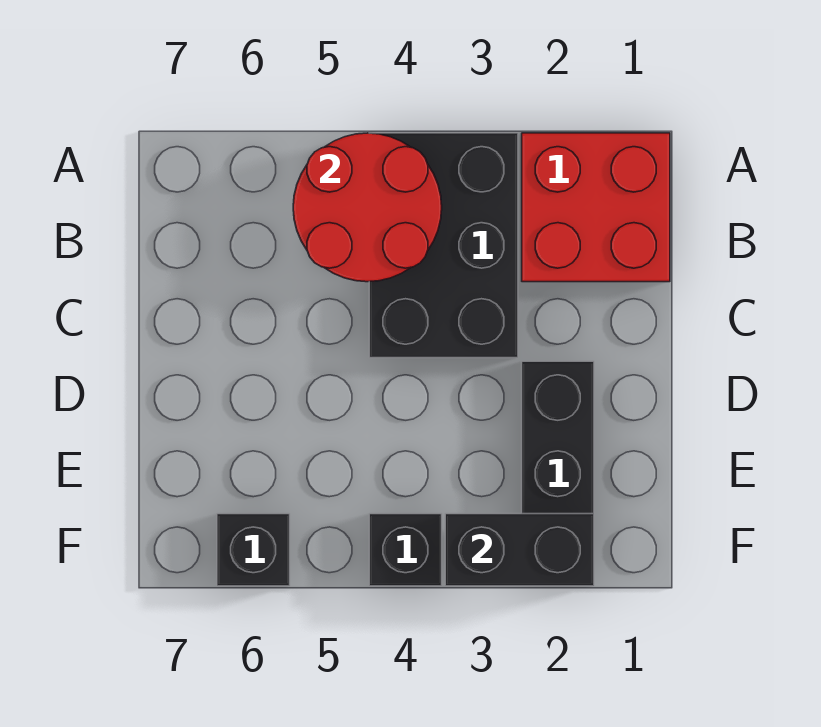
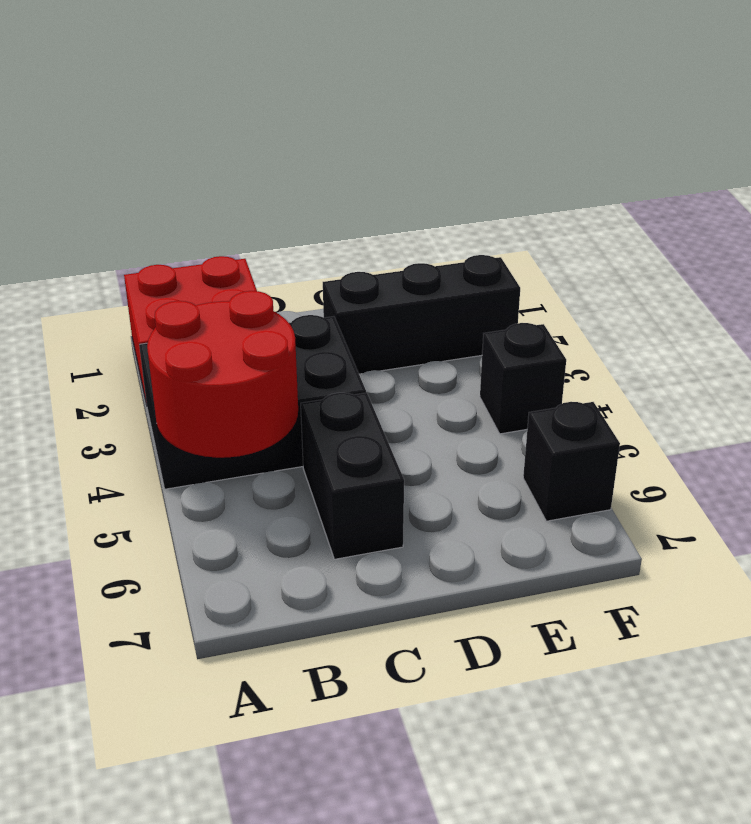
black 1x2 brick [445,514,594,586] -> black 1x2 brick moved to [301,393,404,559]

